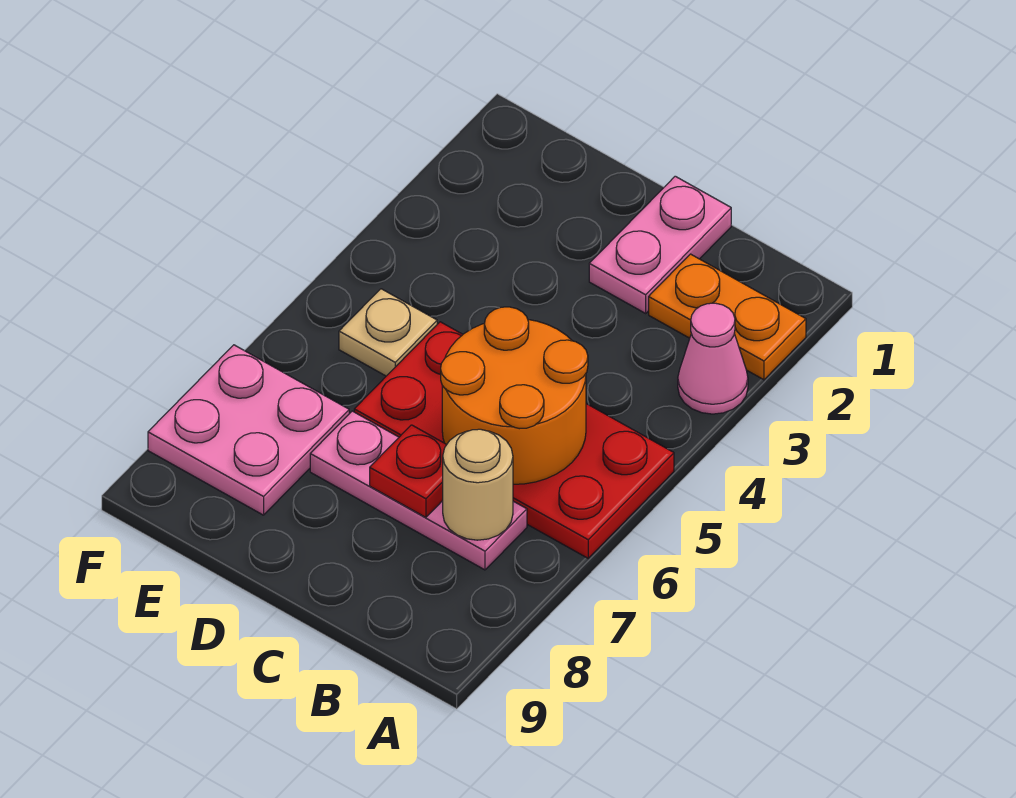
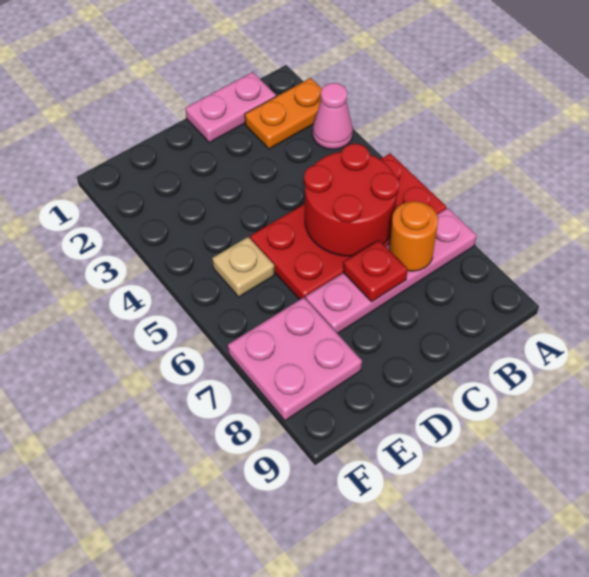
orange 2x2 round brick [441,307,588,484] -> red 2x2 round brick [304,144,399,256]
pink 1x3 plate [310,411,527,570] -> pink 1x4 plate [306,208,477,334]
tan 1x1 round brick [443,429,513,540] -> orange 1x1 round brick [389,201,438,271]
pink 1x2 plate [589,176,731,313] -> pink 1x2 plate turned to [185,72,276,143]

